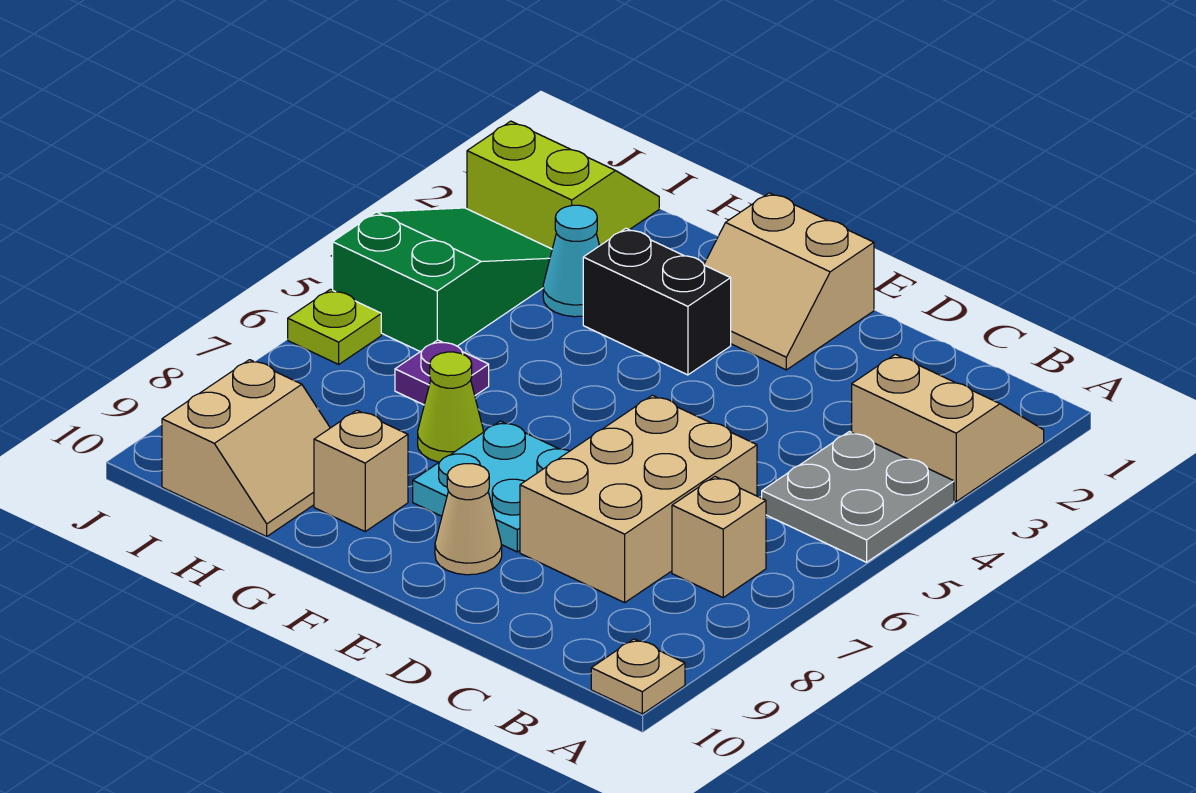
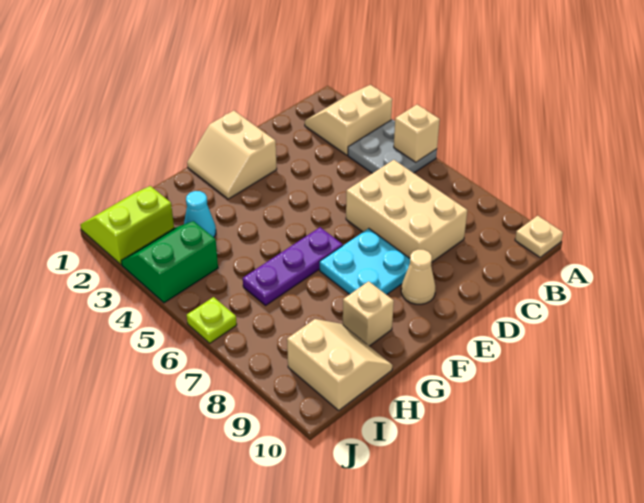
tan 1x1 brick [672,477,766,597] -> tan 1x1 brick moved to [394,105,440,162]
tan 2x2 slope [704,193,874,370] -> tan 2x2 slope turned to [187,111,277,199]
black 1x2 brick [583,228,731,375] -> none
lime 1x1 cone [418,352,483,462] -> none
purple 1x1 plate [395,340,489,405] -> purple 1x3 plate [243,227,343,305]
green 2x3 slope [333,208,552,352] -> green 2x2 slope [121,221,218,303]

